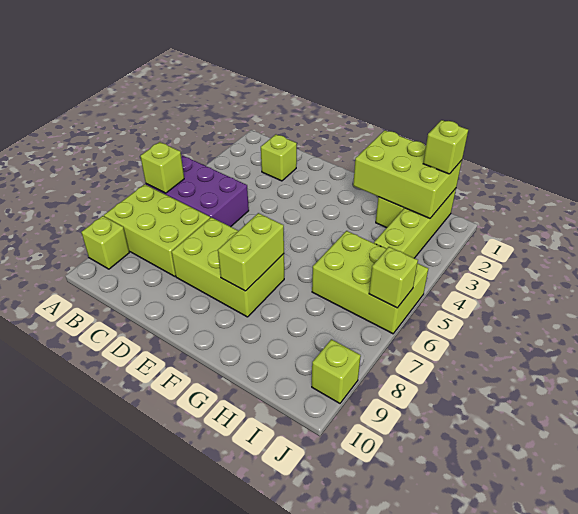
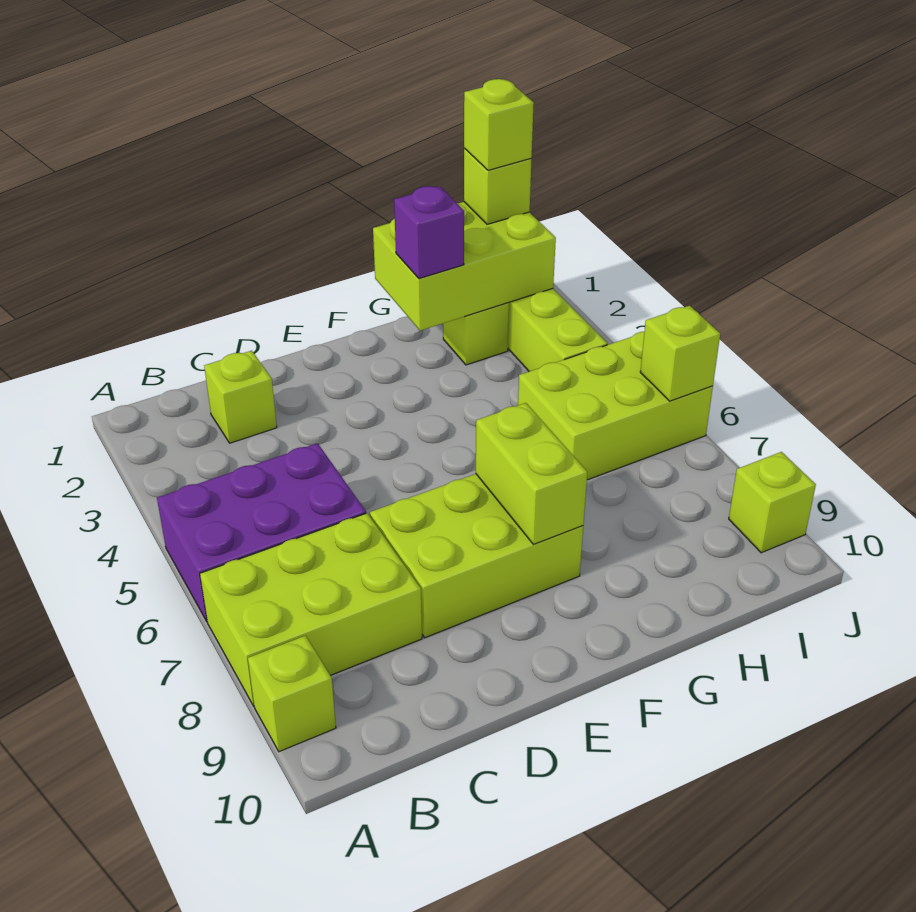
lime 1x1 brick [140,142,184,193] -> lime 1x1 brick moved to [464,79,534,170]
none -> purple 1x1 brick [394,186,464,278]

